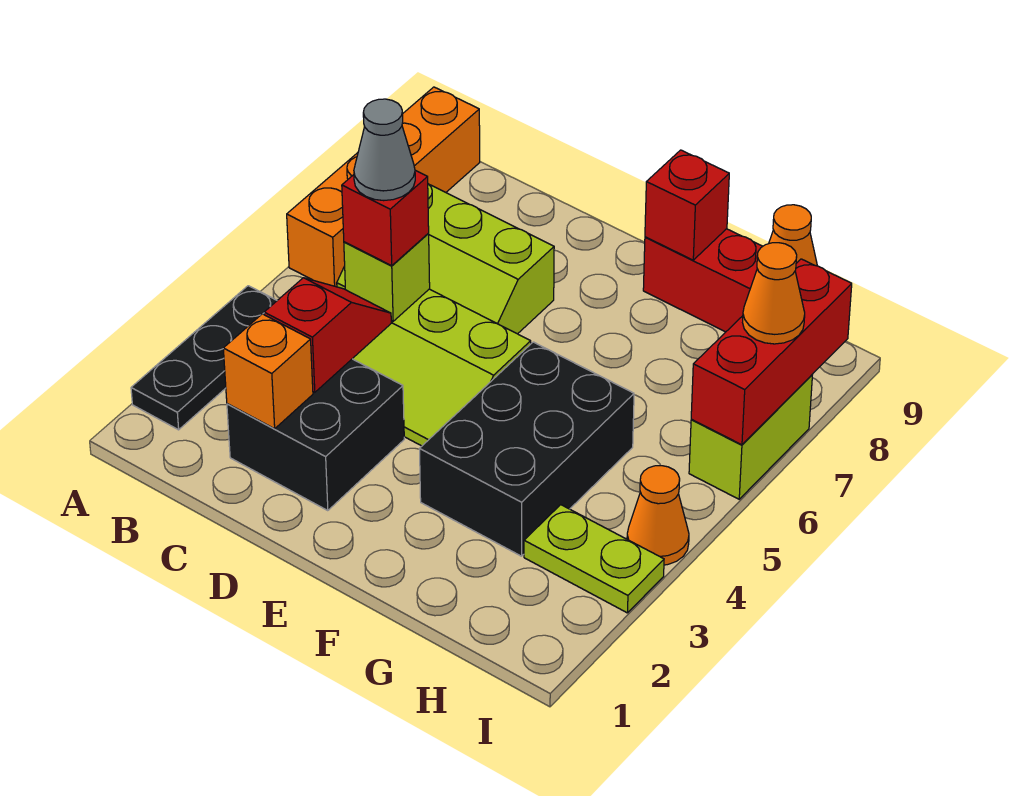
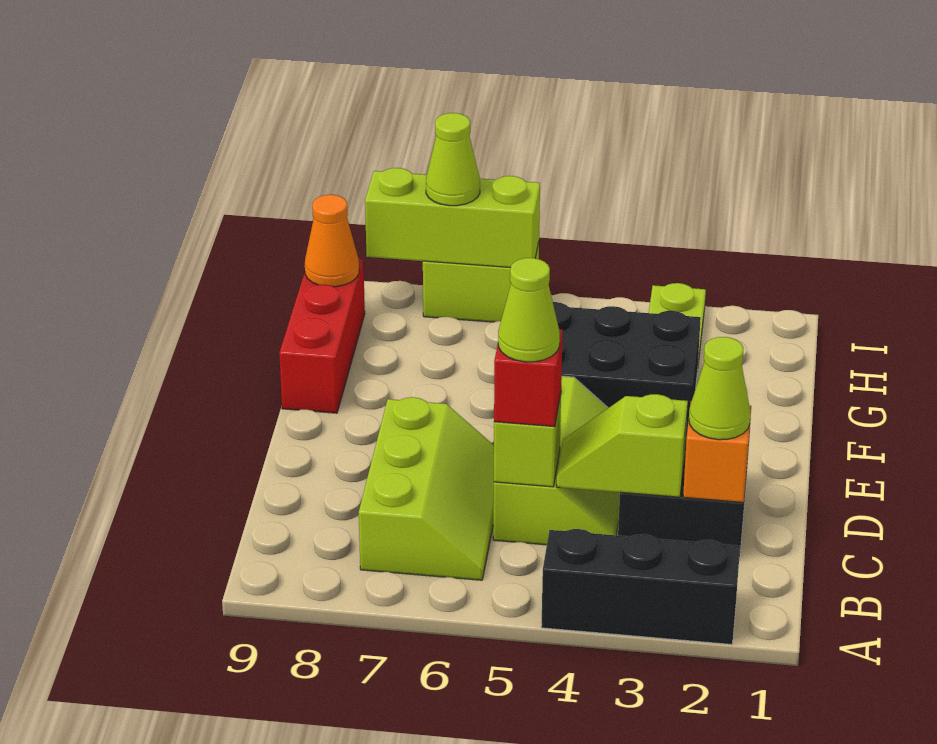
black 1x3 plate [131,286,277,430] -> black 1x3 brick [541,529,740,645]
orange 1x4 brick [287,87,480,287] -> none
none -> lime 1x1 cone [689,337,751,440]
red 1x2 slope [264,278,391,392] -> lime 1x2 slope [557,394,688,497]
grey 1x1 cone [354,99,415,201] -> lime 1x1 cone [498,258,560,362]
red 1x1 brick [645,150,729,260] -> none
orange 1x1 cone [627,466,689,565] -> none
red 1x3 brick [691,259,852,445] -> lime 1x3 brick [365,168,540,268]
orange 1x1 cone [743,243,805,344] -> lime 1x1 cone [426,113,480,206]

